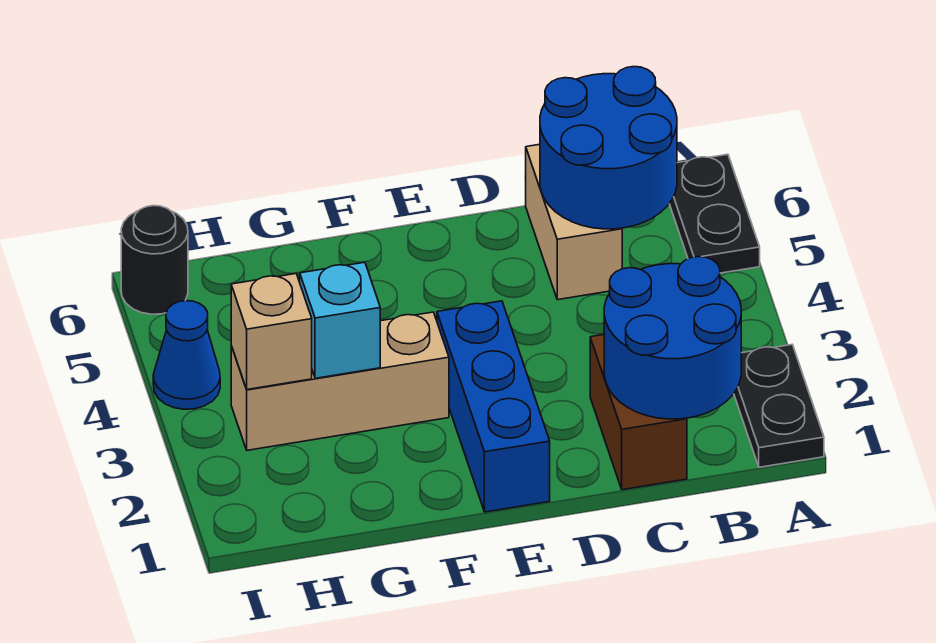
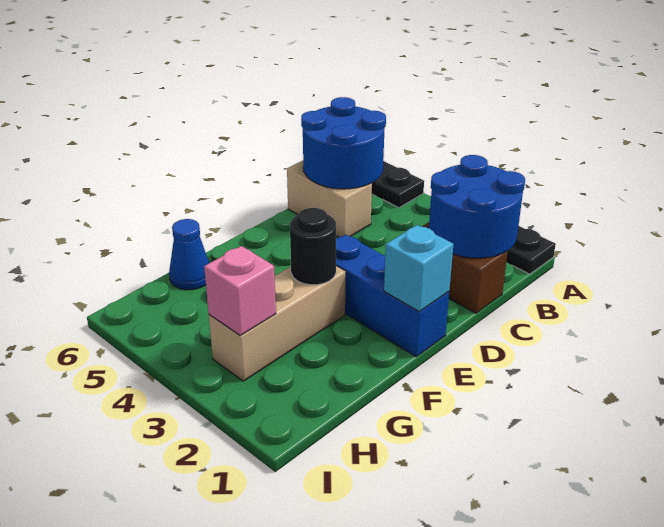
cyan 1x1 brick [300,262,380,378] -> cyan 1x1 brick moved to [384,225,453,312]
tan 1x1 brick [231,274,312,389] -> pink 1x1 brick [204,246,276,335]
blue 1x1 cone [153,301,220,409] -> blue 1x1 cone moved to [169,219,209,290]
black 1x1 round brick [121,206,188,314] -> black 1x1 round brick moved to [290,208,336,285]

